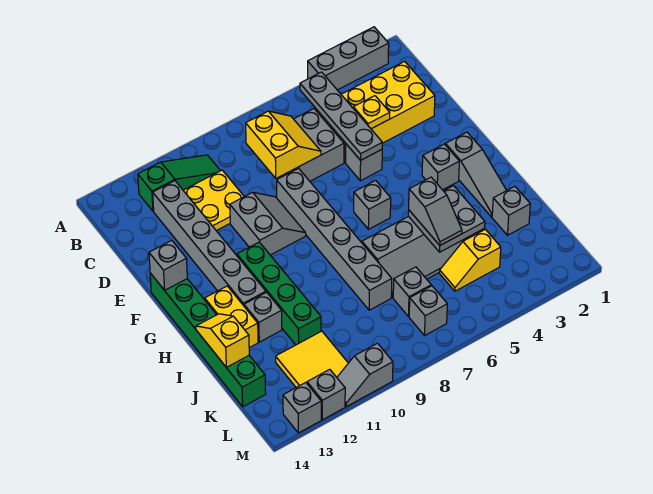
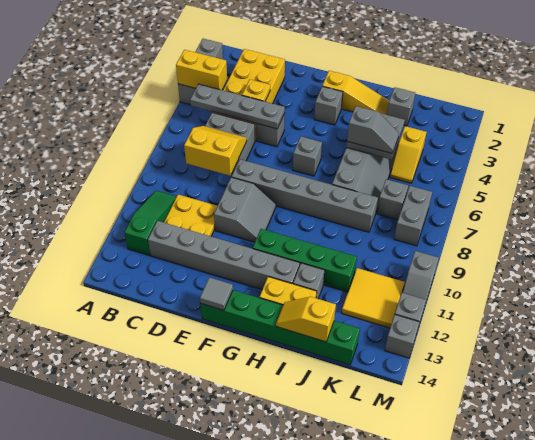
none -> yellow 1x2 brick [176,50,227,90]
grey 2x2 slope [230,192,306,255] -> grey 2x2 slope turned to [214,177,276,242]
grey 1x1 brick [149,240,187,290] -> grey 1x1 tile [200,277,233,310]
grey 1x3 slope [445,132,507,217] -> yellow 1x3 slope [323,71,389,115]
grey 1x1 brick [409,286,447,335] -> grey 1x2 brick [394,186,432,246]

